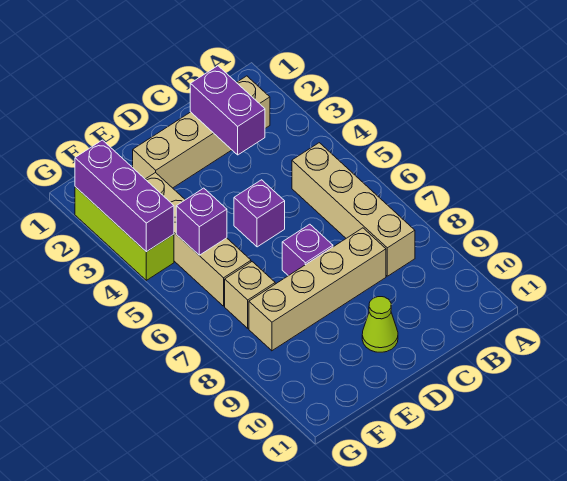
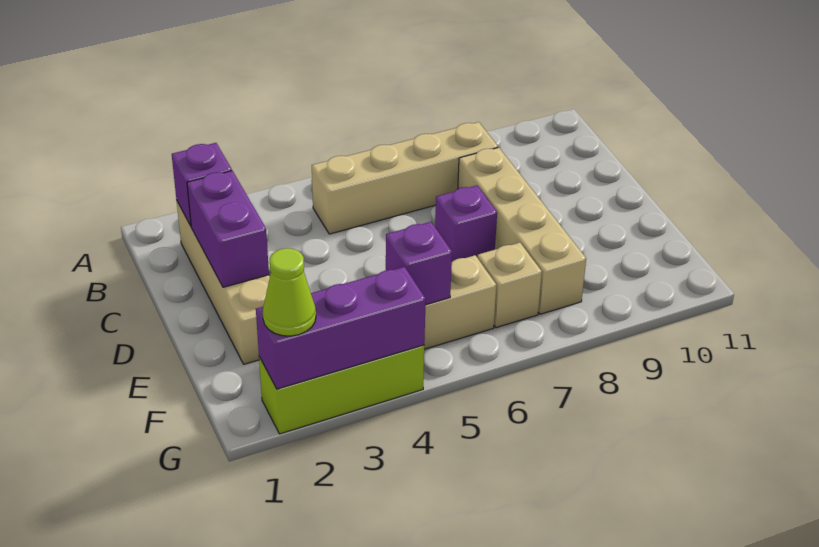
purple 1x2 brick [190,66,265,155] -> purple 1x2 brick turned to [187,171,269,287]
purple 1x1 brick [234,180,285,247] -> purple 1x1 brick moved to [172,143,232,226]
lime 1x1 cone [362,297,398,352] -> lime 1x1 cone moved to [263,248,316,336]

